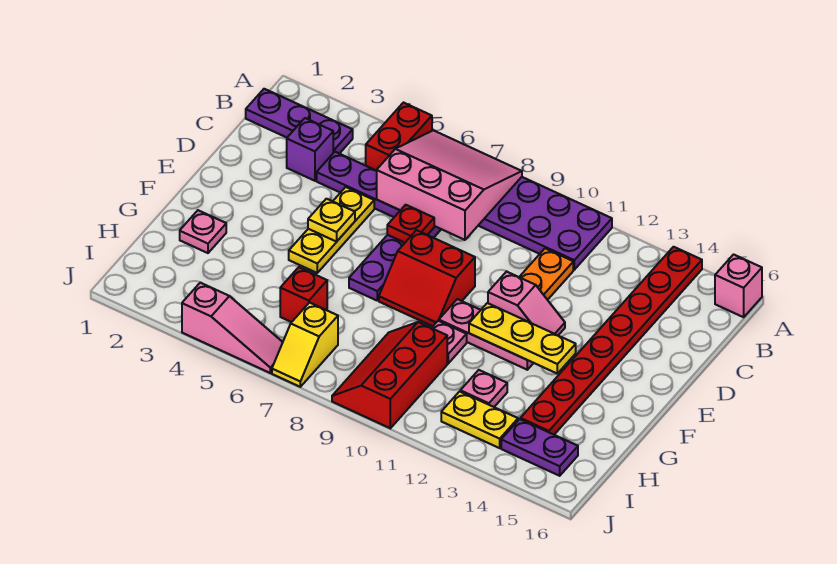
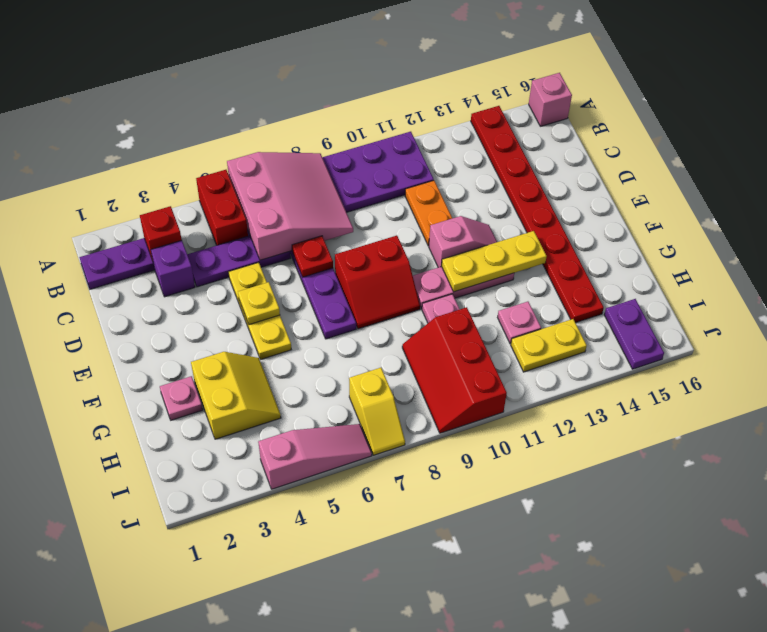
pink 3x3 slope [377,130,522,240] -> pink 3x3 slope turned to [227,152,353,260]
none -> yellow 2x2 slope [191,352,281,439]
red 1x1 brick [280,267,327,322] -> red 1x1 brick moved to [140,206,182,261]
purple 1x2 plate [501,419,578,476] -> purple 1x2 plate turned to [604,299,664,369]

